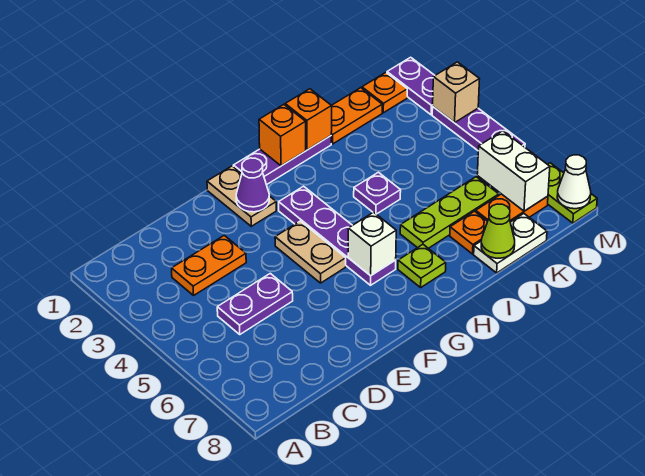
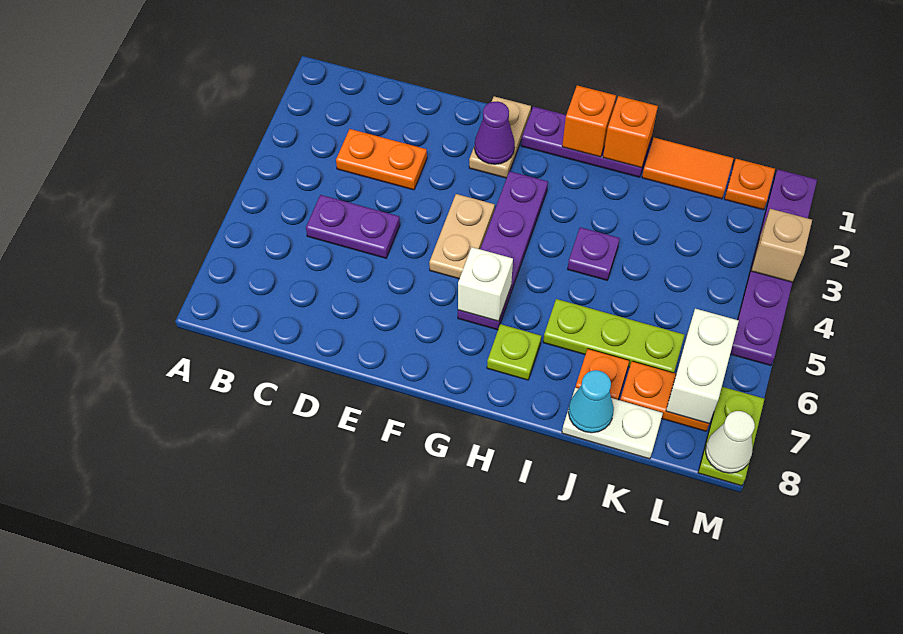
orange 1x2 plate [331,88,382,144] -> orange 1x2 tile [642,138,734,199]
lime 1x1 cone [481,204,515,258] -> cyan 1x1 cone [568,370,614,433]

